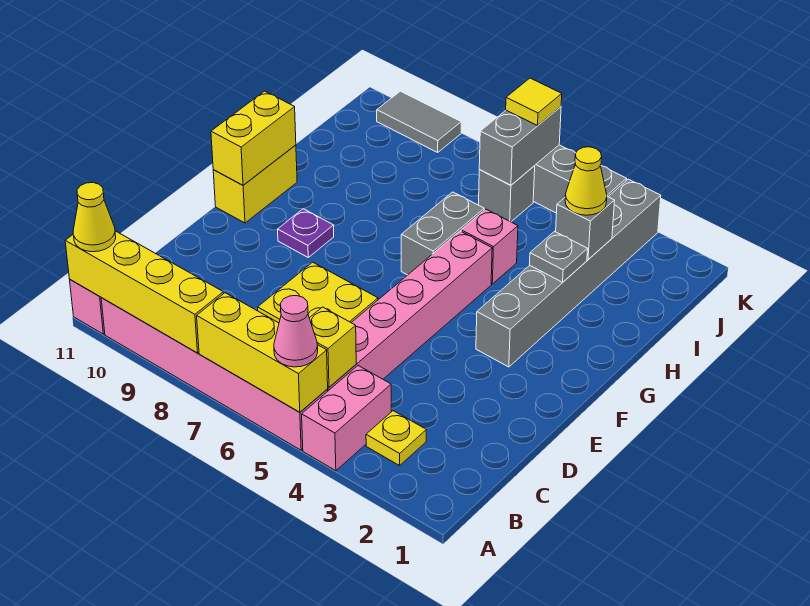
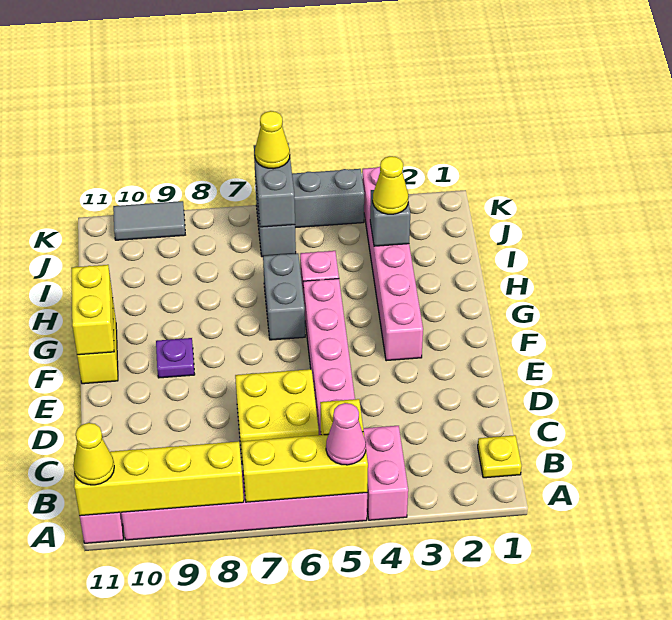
yellow 1x1 plate [366,411,426,466] -> yellow 1x1 plate moved to [478,435,522,478]
grey 1x6 brick [476,179,661,367] -> pink 1x6 brick [362,167,423,361]
grey 1x1 plate [529,232,588,282] -> none
yellow 1x1 tile [506,78,562,126] -> yellow 1x1 cone [255,111,290,169]

